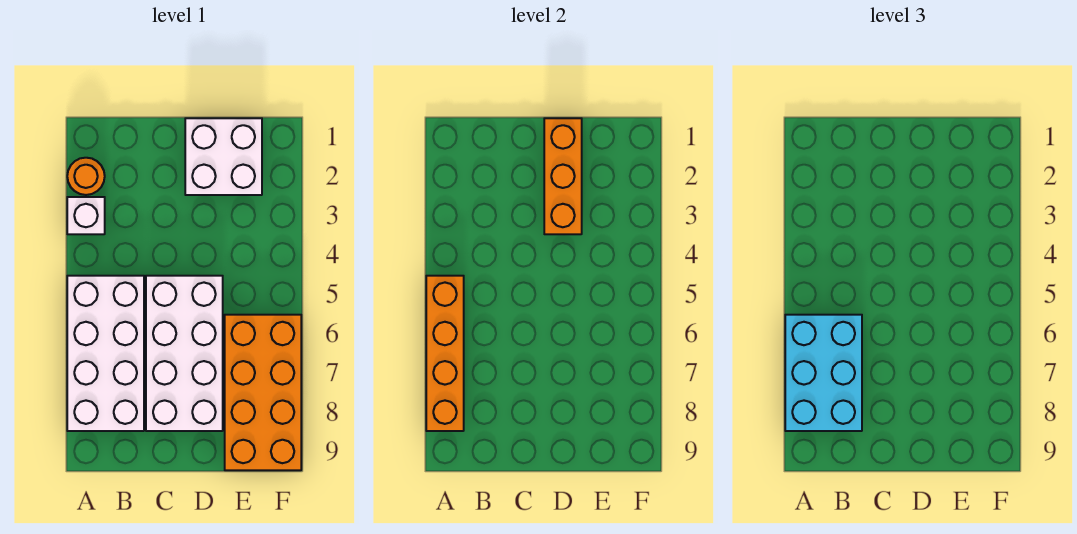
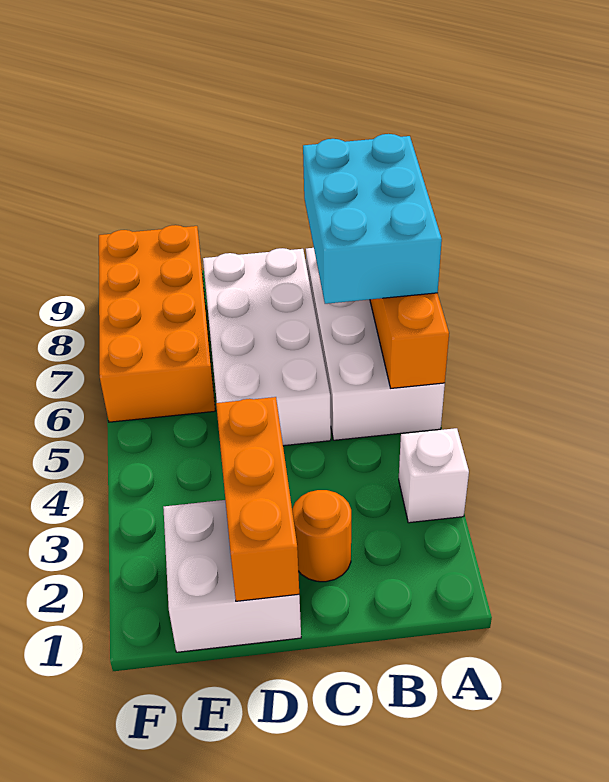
orange 1x1 round brick [67,158,105,195] -> orange 1x1 round brick moved to [292,490,351,582]

